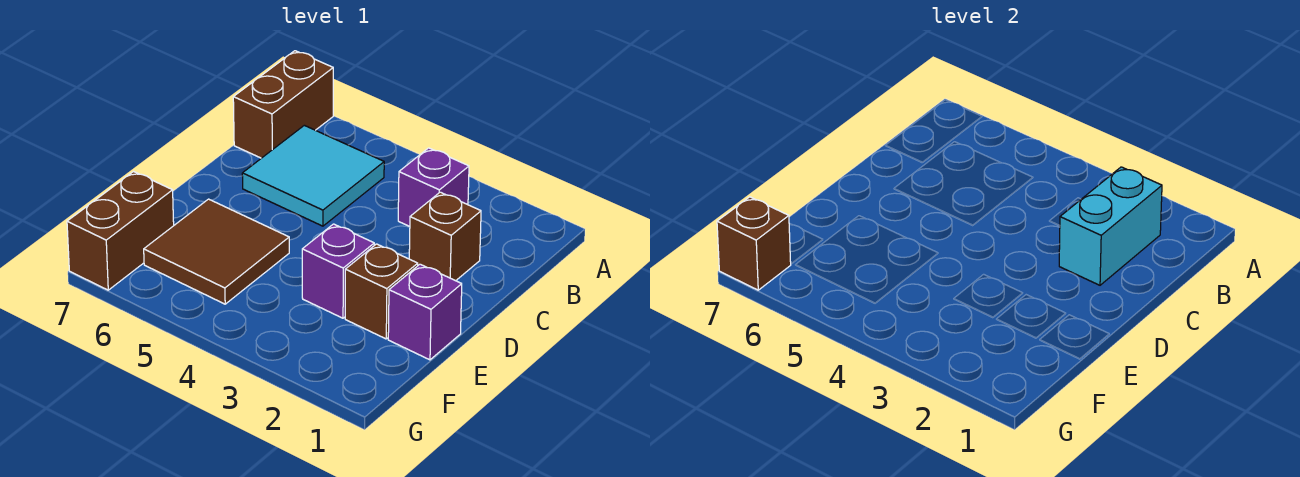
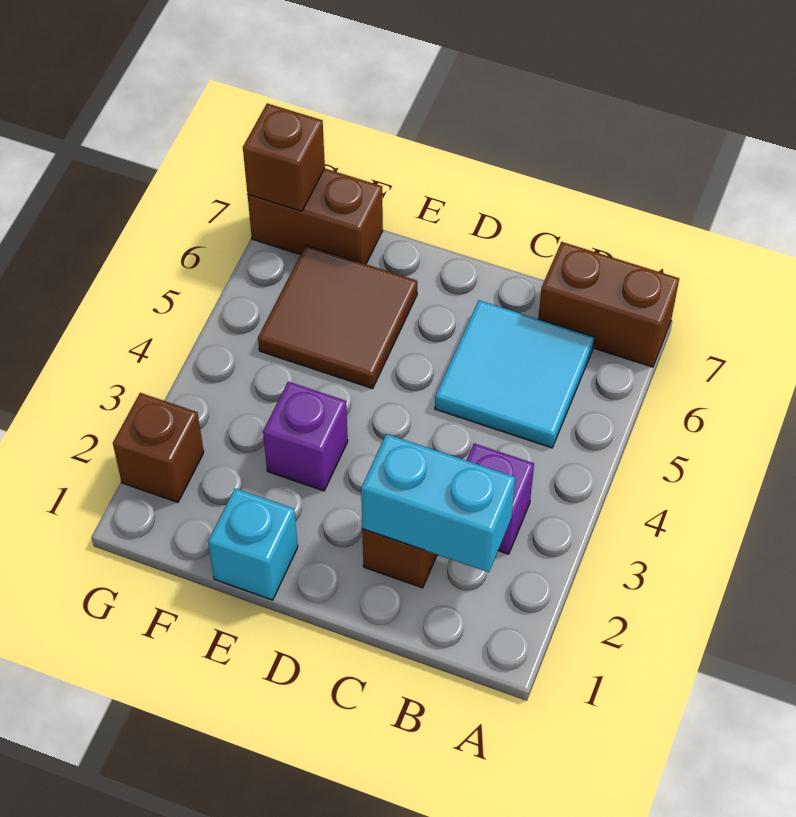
purple 1x1 brick [388,264,462,360] -> cyan 1x1 brick [208,488,298,600]
brown 1x1 brick [345,244,418,339] -> brown 1x1 brick moved to [113,393,204,502]

